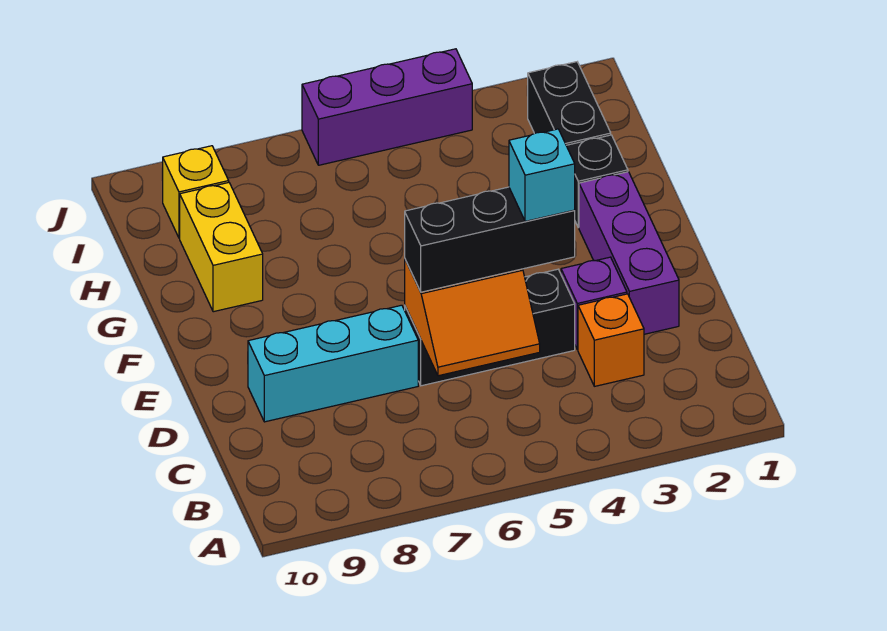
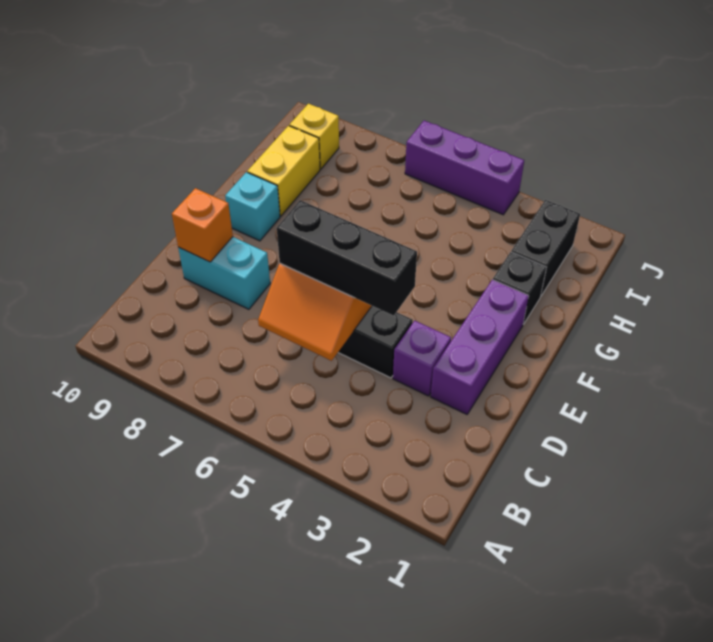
orange 1x1 brick [578,294,644,386] -> orange 1x1 brick moved to [172,188,233,262]
cyan 1x1 brick [509,129,575,221] -> cyan 1x1 brick moved to [225,172,280,241]
cyan 1x3 brick [248,305,418,422] -> cyan 1x2 brick [178,237,270,309]

